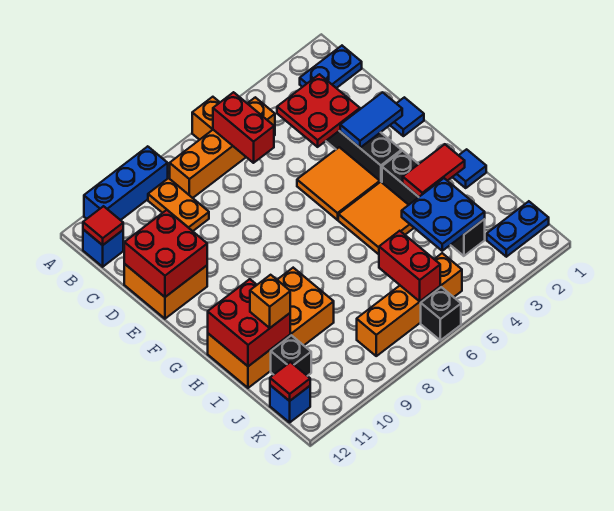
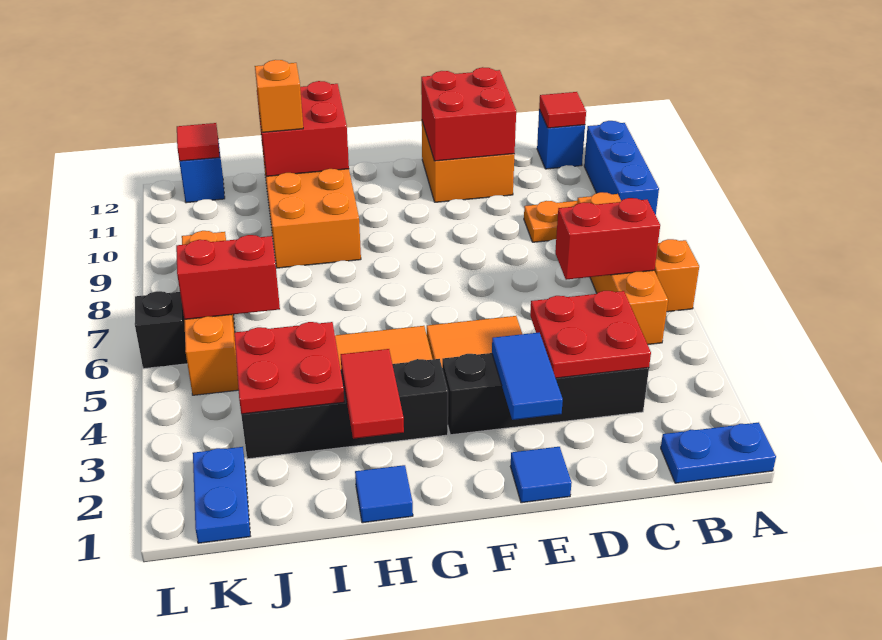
blue 1x2 plate [300,46,362,88] -> blue 1x2 plate turned to [661,422,776,483]
blue 2x2 plate [402,178,485,251] -> red 2x2 plate [234,322,344,414]
black 1x1 brick [271,335,311,376] -> none

